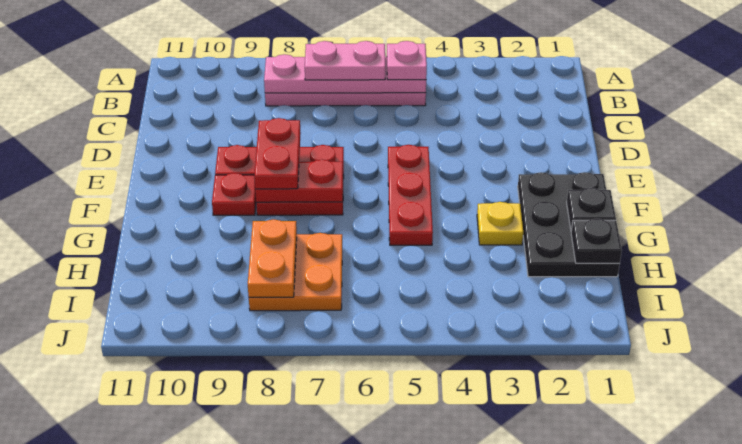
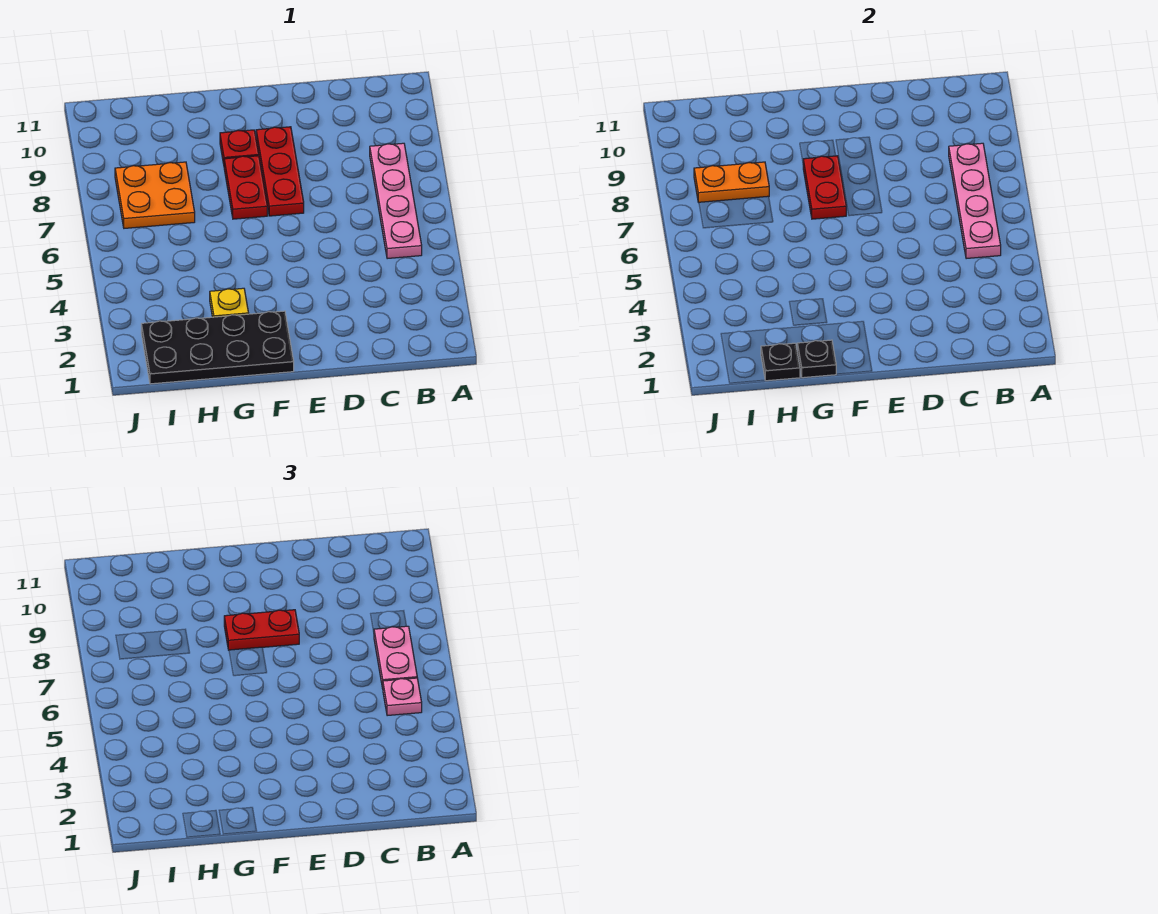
red 1x3 plate [388,145,433,245] -> none
black 2x3 plate [518,172,620,277] -> black 2x4 plate [141,311,294,384]

